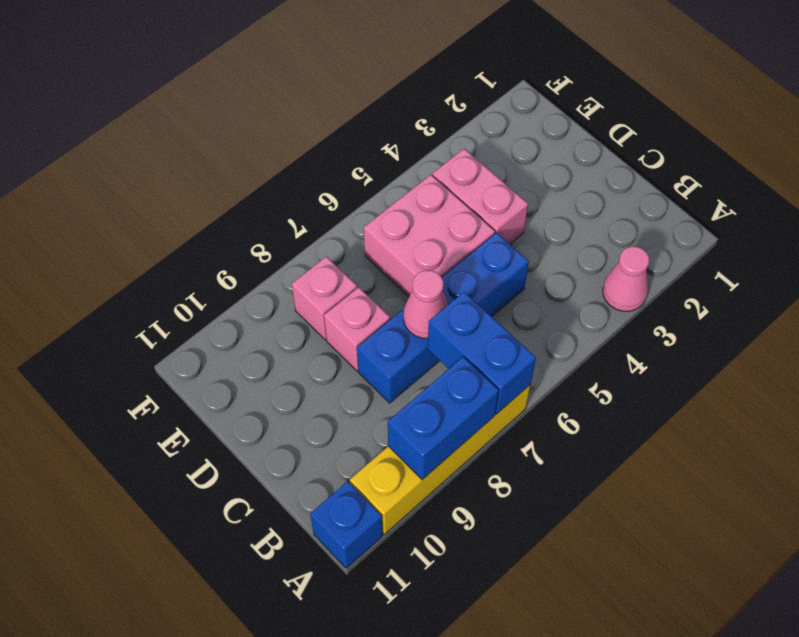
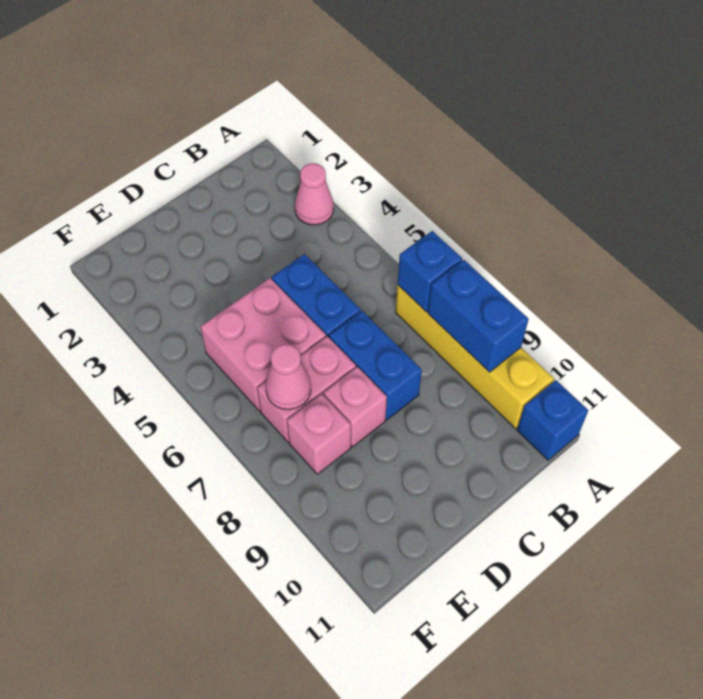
blue 1x2 brick [428,292,536,414] -> blue 1x1 brick [398,231,462,312]
pink 1x1 cone [403,270,448,338] -> pink 1x1 cone moved to [266,344,311,410]
pink 1x2 brick [432,149,528,244] -> pink 1x2 brick moved to [257,336,356,442]

